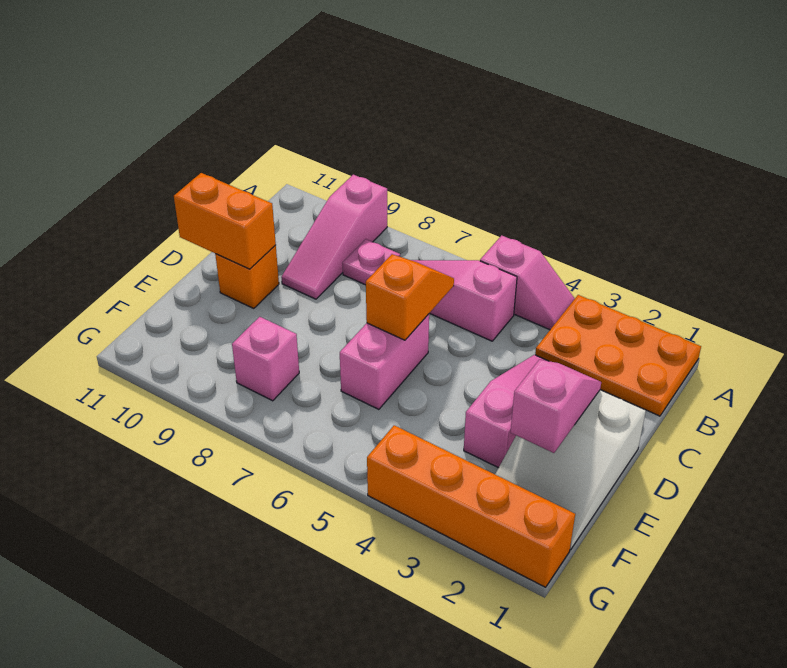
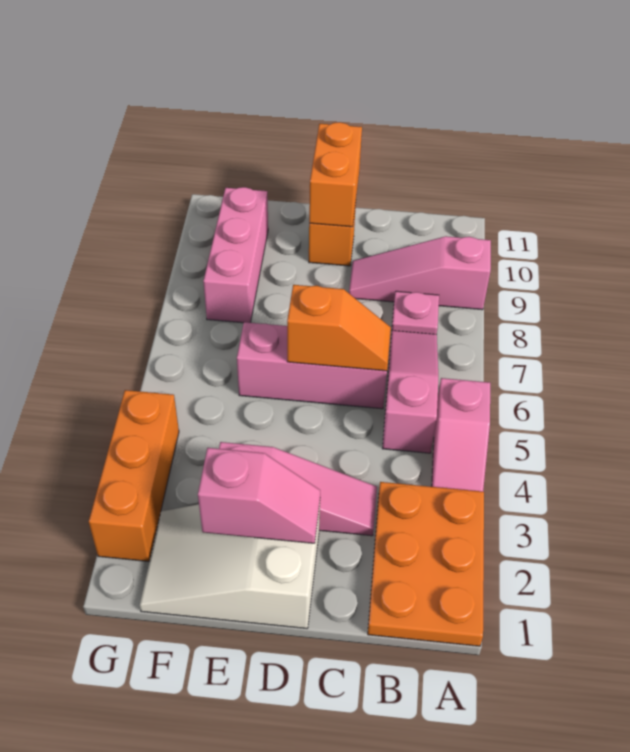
pink 1x2 brick [340,314,429,409] -> pink 1x3 brick [237,322,387,409]
pink 1x1 brick [232,317,299,401] -> pink 1x3 brick [203,187,268,323]
orange 1x4 brick [367,425,575,587] -> orange 1x3 brick [89,390,179,561]

